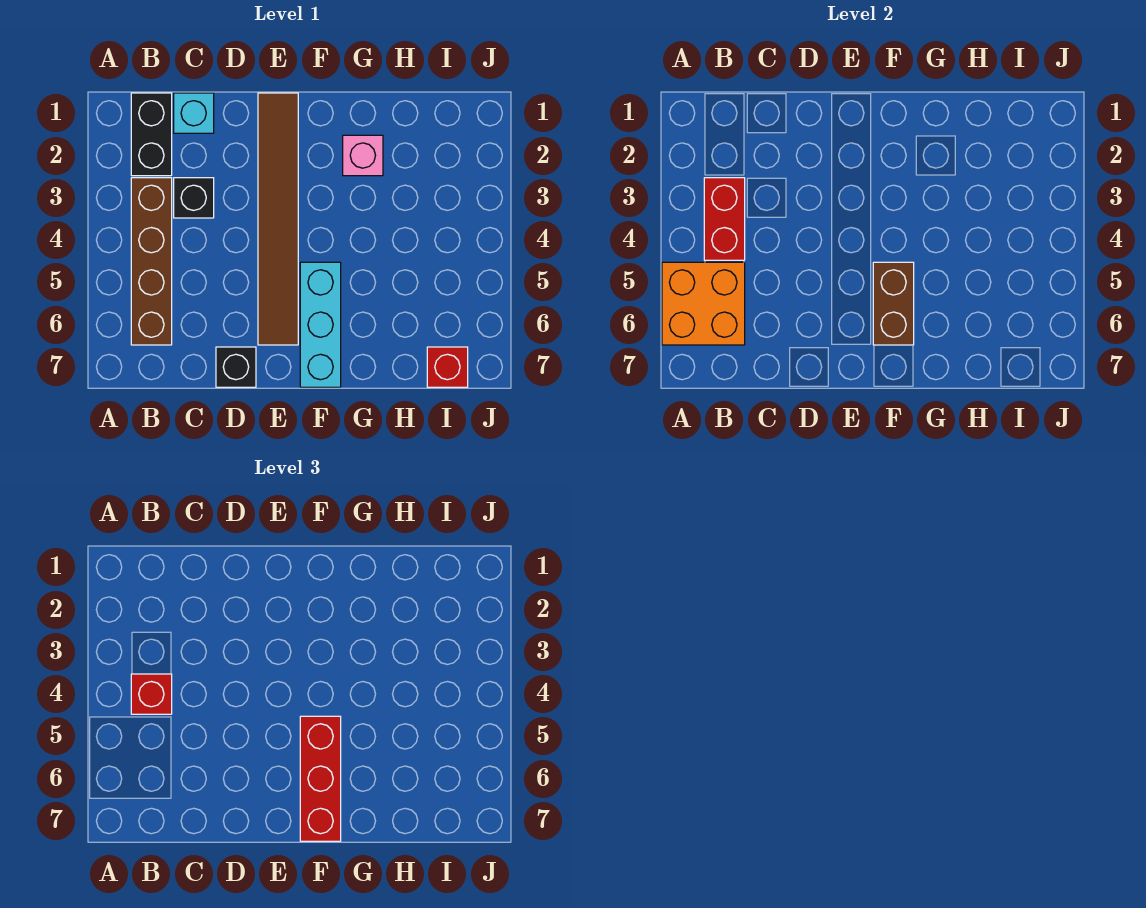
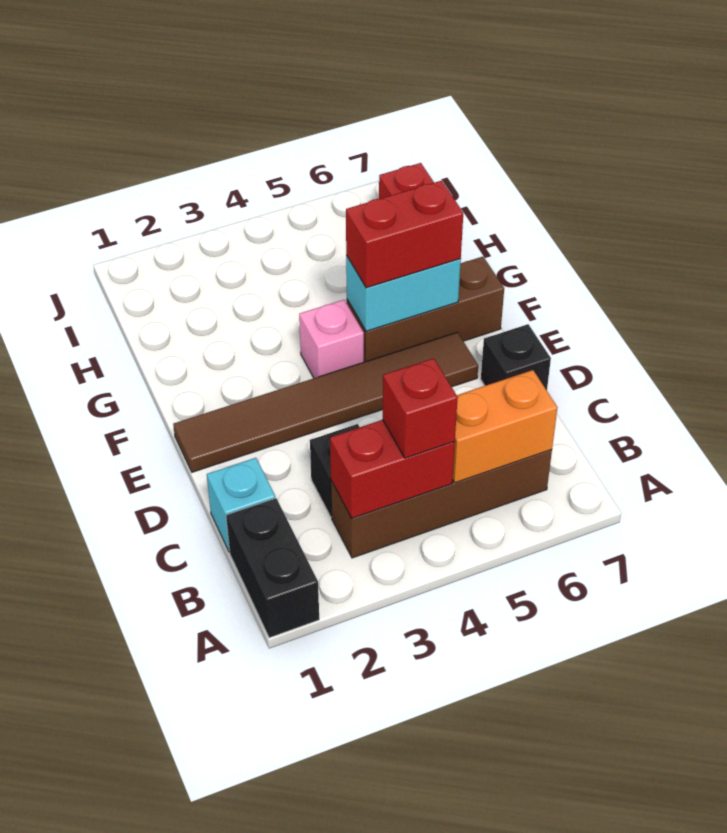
orange 2x2 brick [662,262,745,345] -> orange 1x2 brick [453,370,558,483]
black 1x2 brick [131,93,172,176] -> black 1x2 brick turned to [226,498,319,638]
cyan 1x3 brick [300,262,341,387] -> brown 1x3 brick [347,257,504,362]
brown 1x2 brick [873,262,914,345] -> cyan 1x2 brick [346,256,461,331]
red 1x3 brick [300,716,341,841] -> red 1x2 brick [346,181,463,288]
pink 1x1 brick [343,135,383,176] -> pink 1x1 brick moved to [299,300,364,378]

